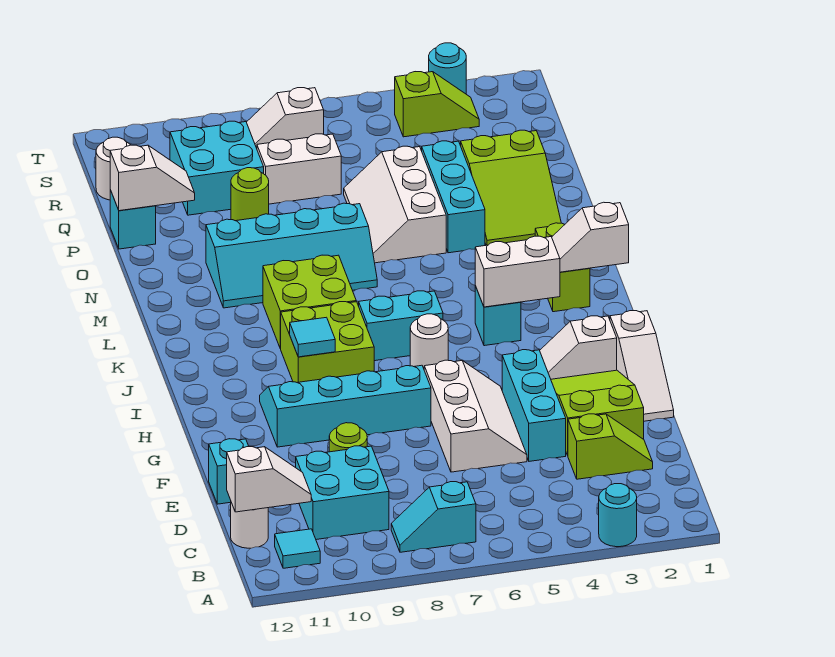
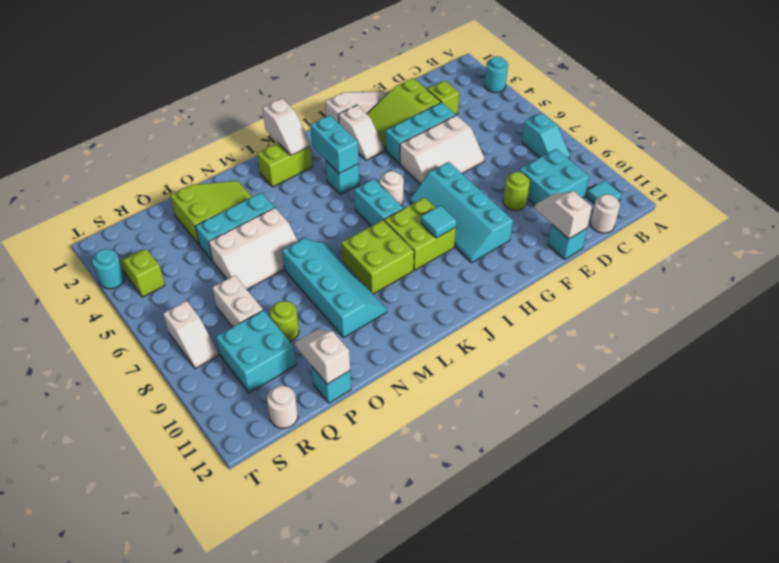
white 1x2 slope [227,447,311,512] -> white 1x2 slope moved to [534,191,592,239]
white 2x3 slope [424,360,527,472] -> white 2x3 slope turned to [400,115,484,184]
white 1x2 brick [475,236,560,307] -> cyan 1x2 brick [310,115,359,174]

